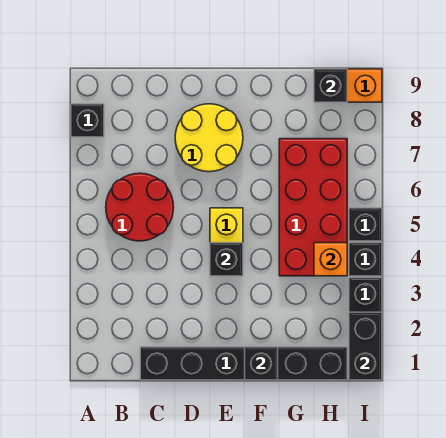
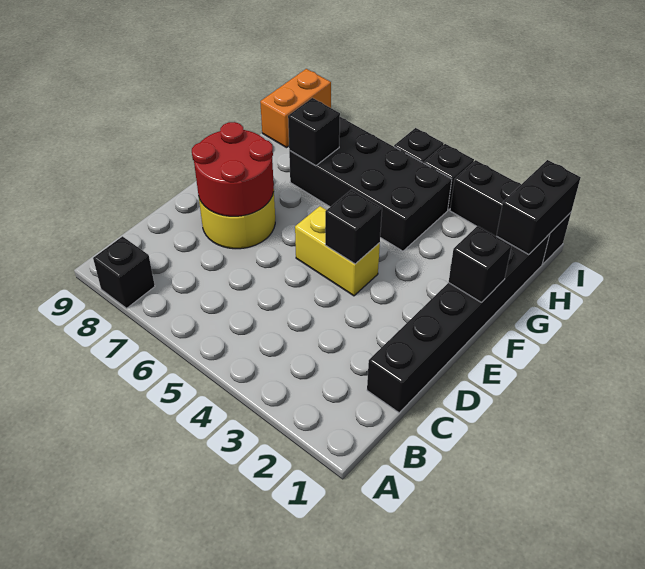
red 2x2 round brick [106,173,174,241] -> red 2x2 round brick moved to [192,122,274,216]
red 2x4 brick [279,139,347,276] -> black 2x4 brick [289,117,452,251]
orange 1x1 brick [314,243,347,276] -> none
black 1x1 brick [314,69,347,102] -> black 1x1 brick moved to [288,98,340,166]
black 1x2 brick [349,312,382,380] -> black 1x2 brick turned to [496,160,581,255]

